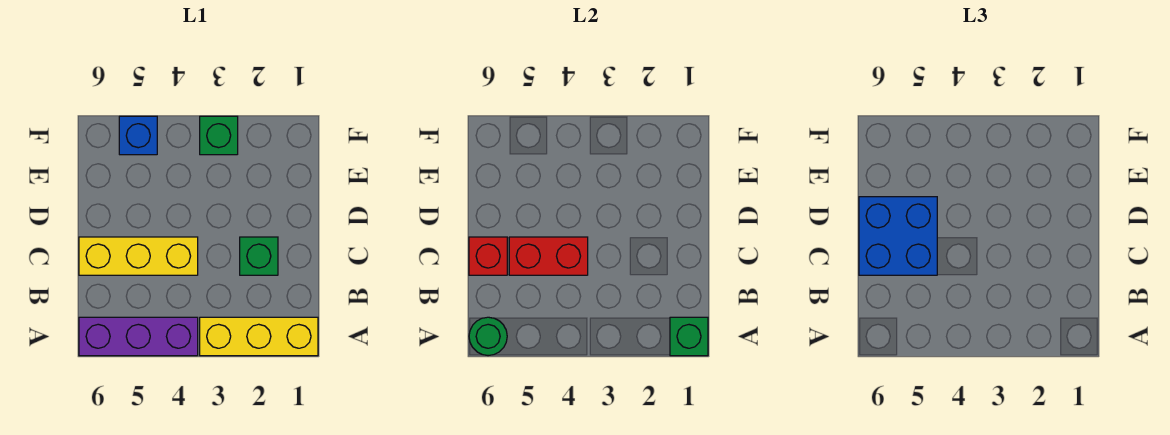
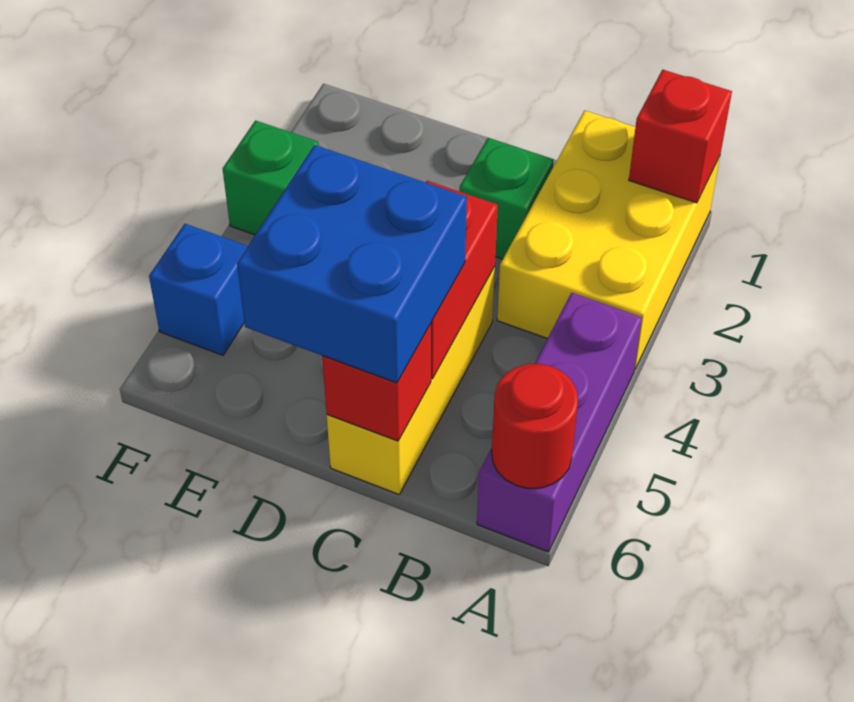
yellow 1x3 brick [200,317,318,356] -> yellow 2x3 brick [497,111,720,369]
green 1x1 brick [670,317,708,356] -> red 1x1 brick [629,70,732,203]
green 1x1 round brick [469,317,507,356] -> red 1x1 round brick [492,364,578,489]

